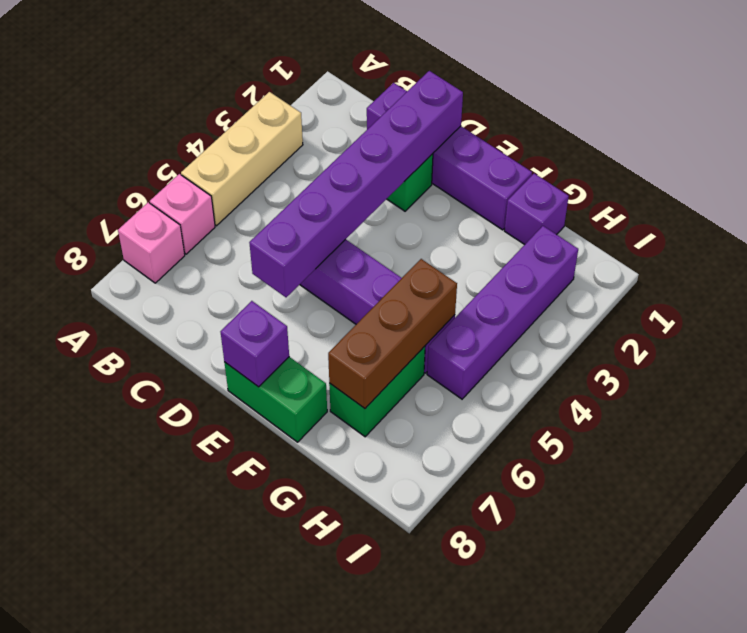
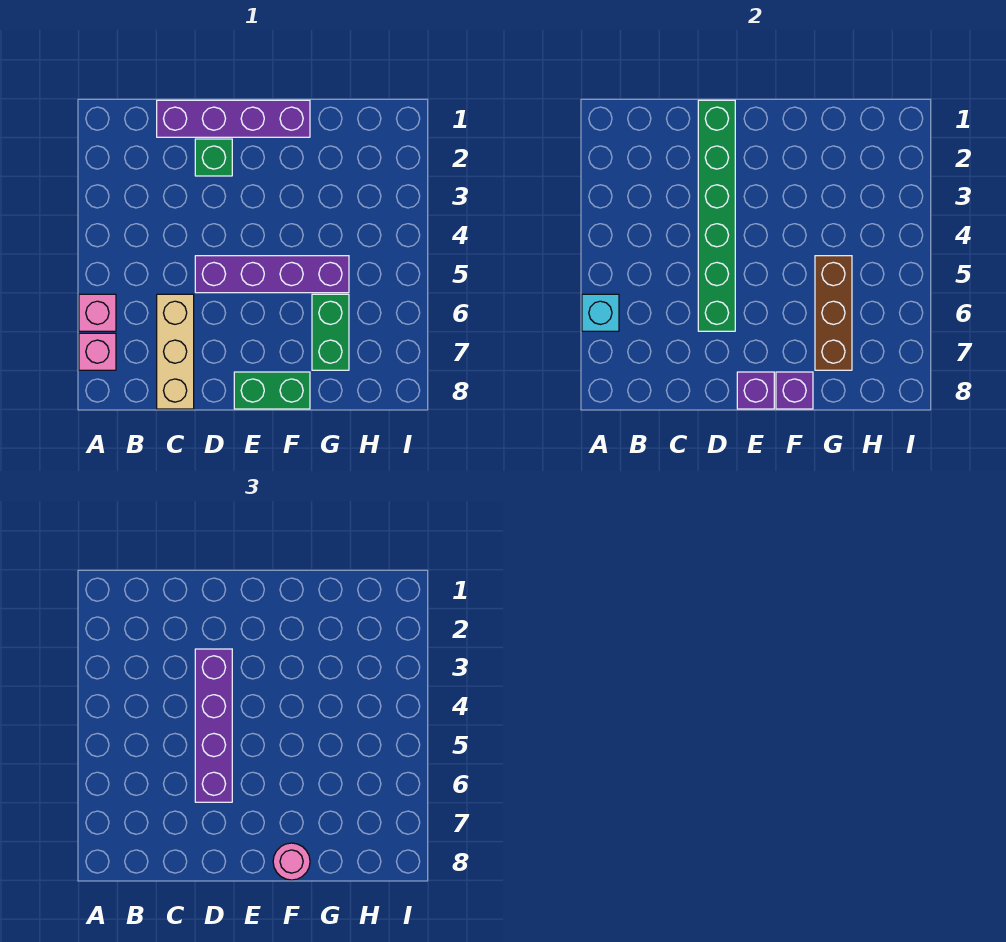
tan 1x3 brick [181,92,303,226] -> tan 1x3 brick moved to [157,294,194,409]
none -> cyan 1x1 brick [582,294,619,331]
purple 1x6 brick [249,71,463,297] -> green 1x6 brick [698,100,735,331]
none -> pink 1x1 round brick [273,843,310,880]
purple 1x1 brick [505,173,569,245] -> purple 1x1 brick moved to [776,372,813,409]
purple 1x4 brick [427,226,578,399] -> purple 1x4 brick moved to [195,649,232,802]

